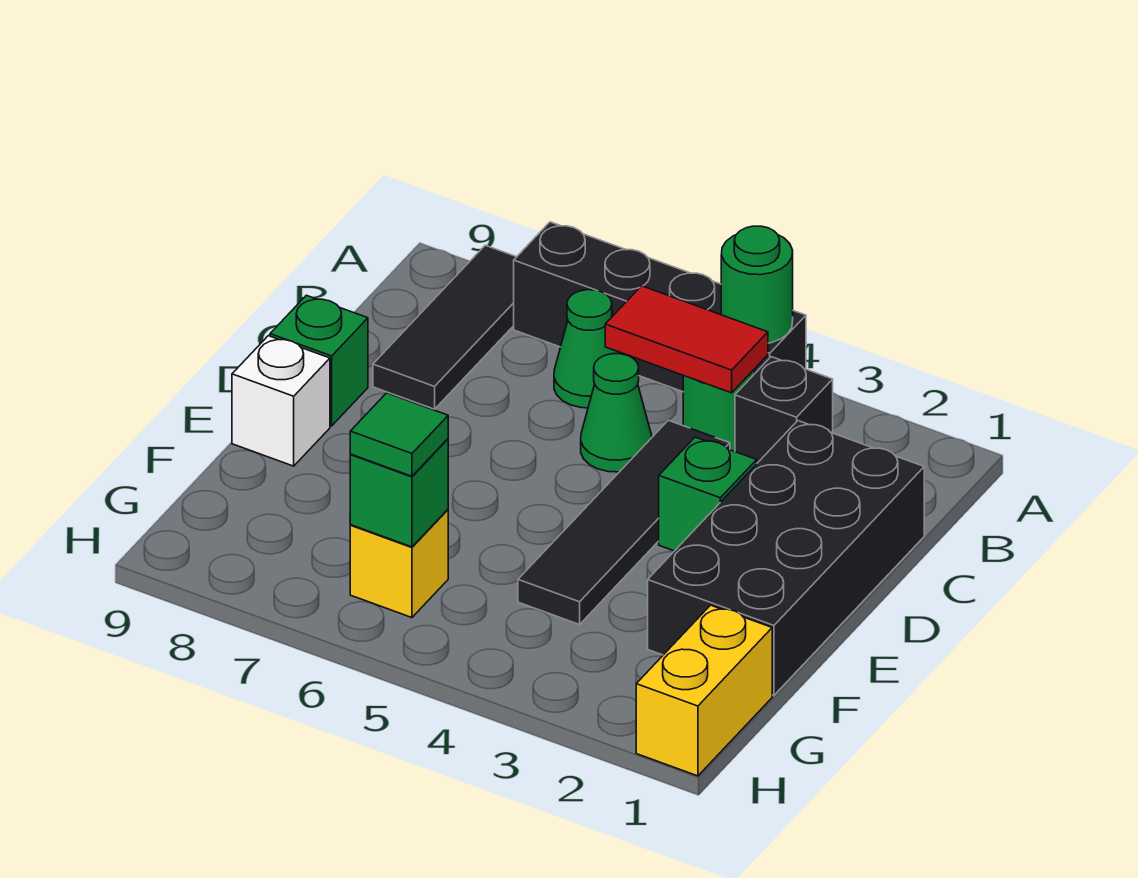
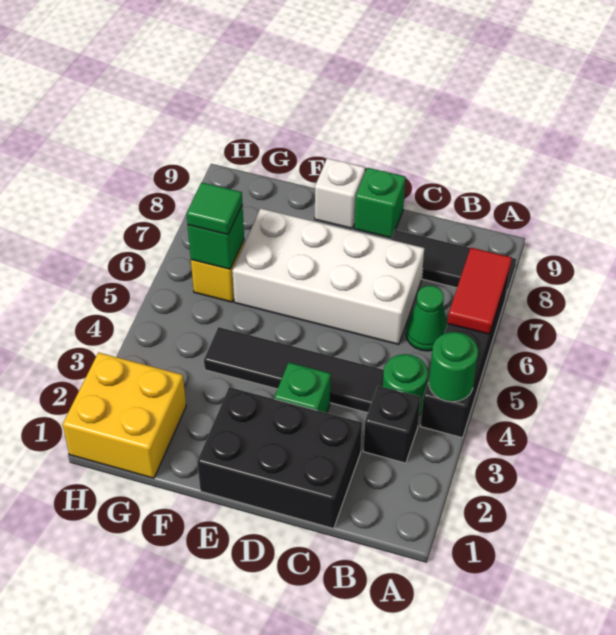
red 1x2 tile [605,286,768,393] -> red 1x2 tile moved to [447,248,512,334]
black 2x4 brick [648,421,924,695] -> black 2x3 brick [197,387,362,529]
green 1x1 cone [581,354,652,472] -> none
none -> white 2x4 brick [232,209,424,345]
yellow 1x2 brick [636,605,772,776] -> yellow 2x2 brick [63,352,186,478]

